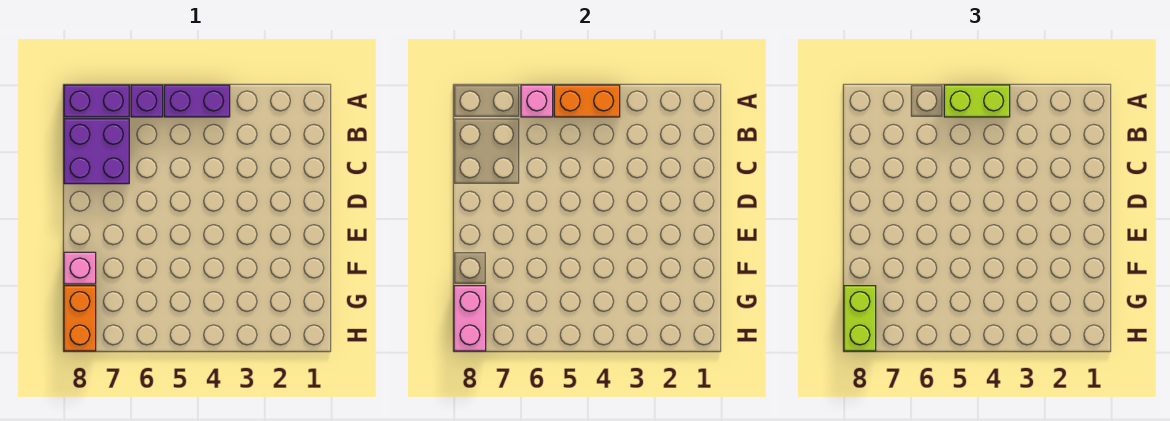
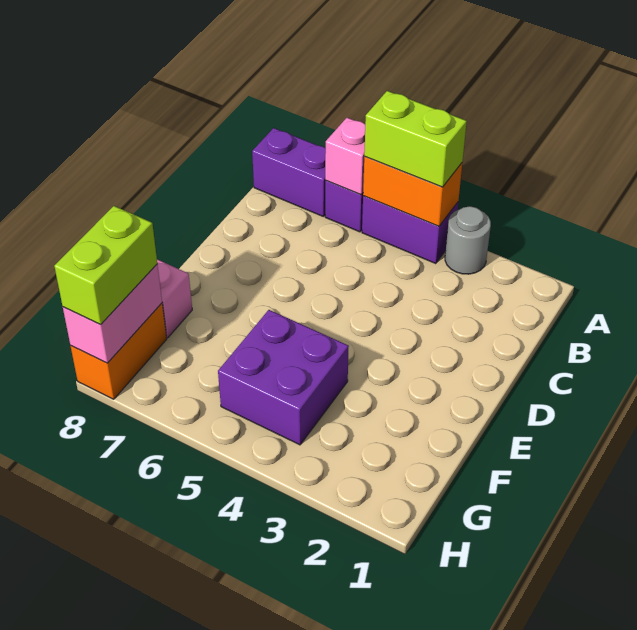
none -> grey 1x1 round brick [445,206,491,274]
purple 2x2 brick [64,119,129,184] -> purple 2x2 brick moved to [218,310,349,445]

